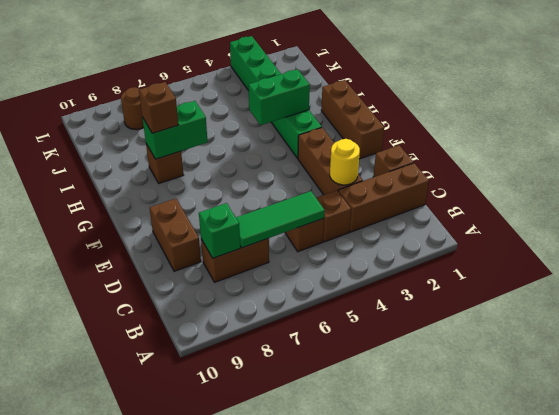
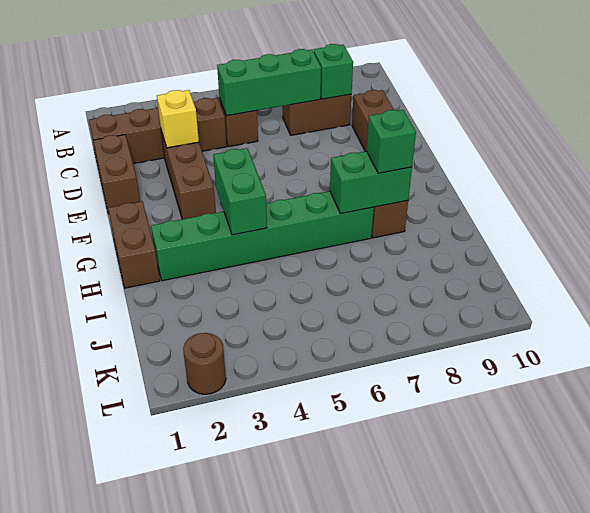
green 1x3 tile [236,191,325,248] -> green 1x3 brick [217,49,321,116]
brown 1x1 brick [373,145,413,177] -> brown 1x2 brick [93,135,140,214]
yellow 1x1 round brick [330,139,360,185] -> yellow 1x1 brick [157,90,199,148]
brown 1x3 brick [321,80,384,159] -> brown 1x2 brick [108,201,160,288]
green 1x6 brick [230,36,322,159] -> green 1x6 brick turned to [151,191,374,281]
green 1x2 brick [249,69,310,125] -> green 1x2 brick turned to [213,148,267,235]
brown 1x1 brick [139,82,179,133] -> green 1x1 brick [366,110,416,173]
brown 1x1 round brick [121,87,144,130] -> brown 1x1 round brick moved to [183,333,226,394]

